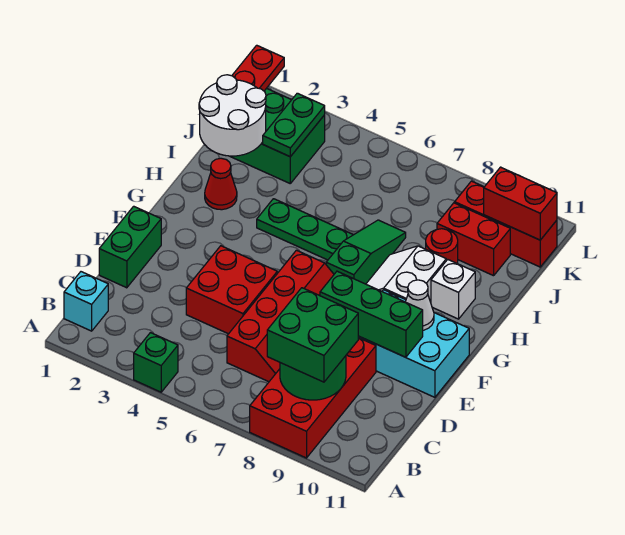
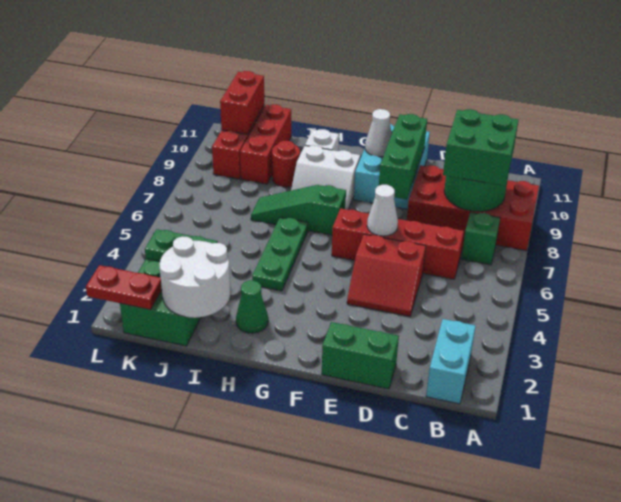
green 1x1 brick [134,333,178,392] -> green 1x1 brick moved to [462,212,500,265]
cyan 1x1 brick [64,272,108,331] -> cyan 1x2 brick [426,319,476,404]
red 2x2 brick [186,246,277,334] -> red 2x2 slope [347,234,426,316]
none -> white 1x1 cone [367,185,398,236]
red 1x1 cone [205,158,237,210] -> green 1x1 cone [236,280,268,333]
red 1x2 brick [437,203,510,276] -> red 1x3 brick [240,104,291,184]

